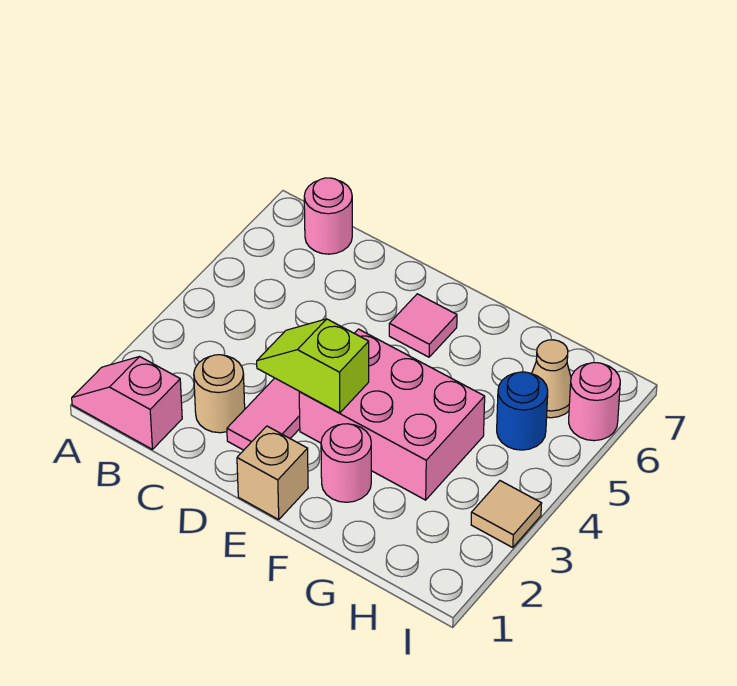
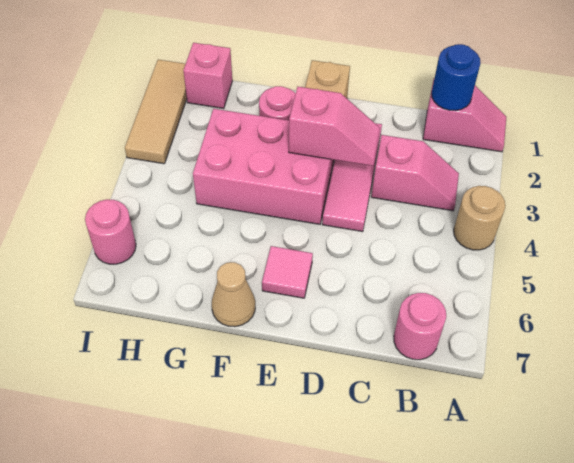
none -> pink 1x2 slope [371,135,459,211]
tan 1x1 round brick [194,355,245,433] -> tan 1x1 round brick moved to [454,186,505,250]
lime 1x2 slope [257,319,369,413] -> pink 1x2 slope [289,87,380,166]
none -> pink 1x1 brick [183,43,232,109]
blue 1x1 round brick [497,372,548,450] -> blue 1x1 round brick moved to [432,44,481,111]
tan 1x1 cone [532,340,571,418] -> tan 1x1 cone moved to [212,262,255,327]
tan 1x1 tile [471,481,542,548] -> tan 1x3 tile [125,60,187,164]

